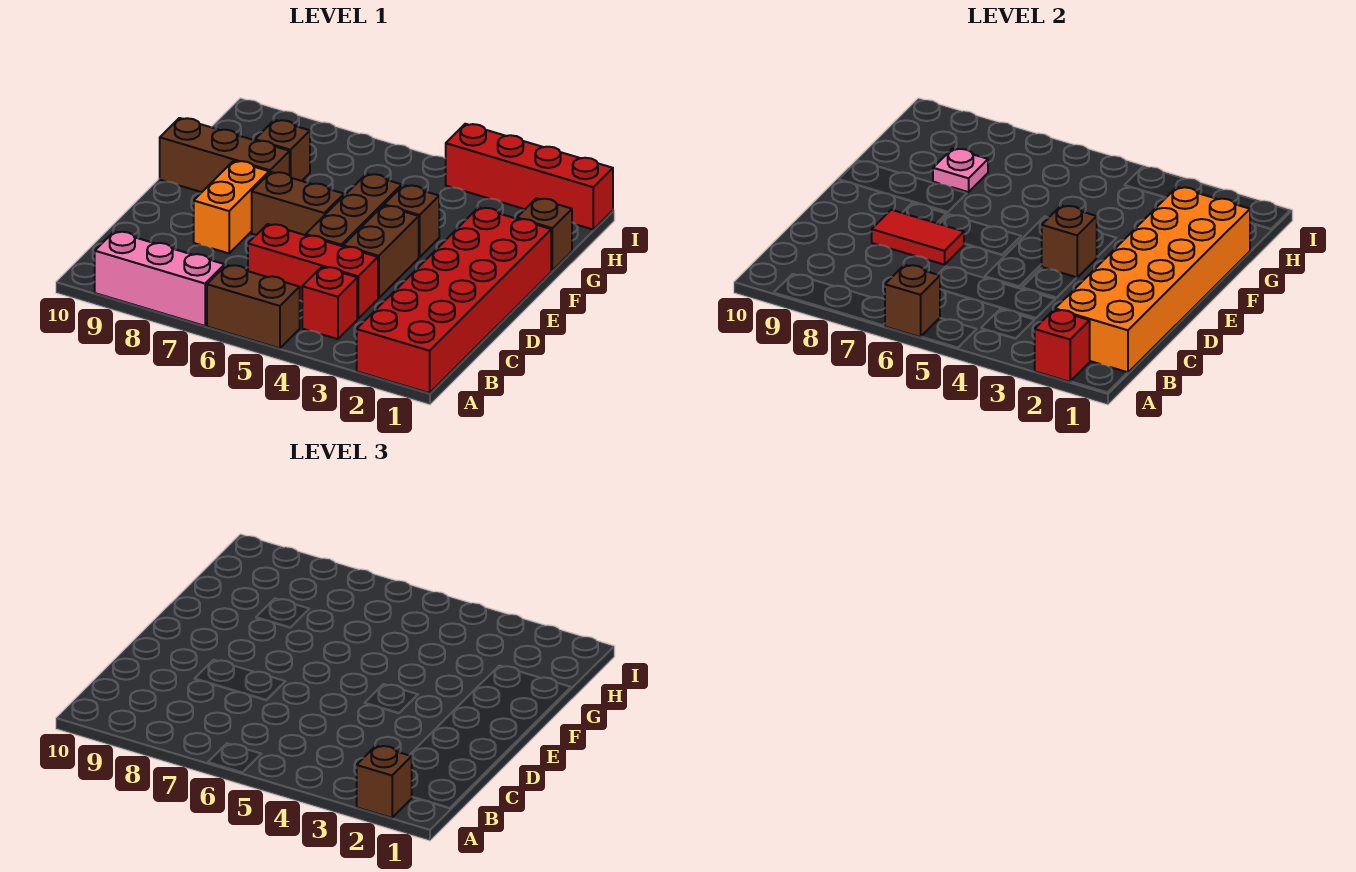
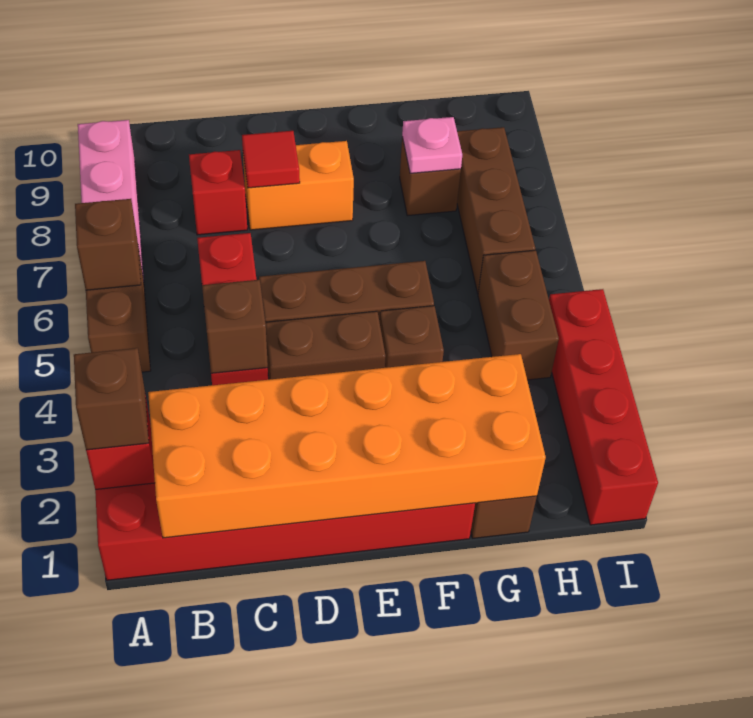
red 1x1 brick [302,267,357,339] -> red 1x1 brick moved to [189,150,247,235]
red 1x2 tile [872,210,964,265] -> red 1x1 tile [242,131,300,188]
brown 1x1 brick [1042,205,1097,278] -> brown 1x1 brick moved to [202,280,268,373]
brown 1x2 brick [252,172,344,235] -> brown 1x2 brick moved to [478,250,559,380]
brown 1x3 brick [160,118,290,192] -> brown 1x3 brick moved to [457,127,535,293]

